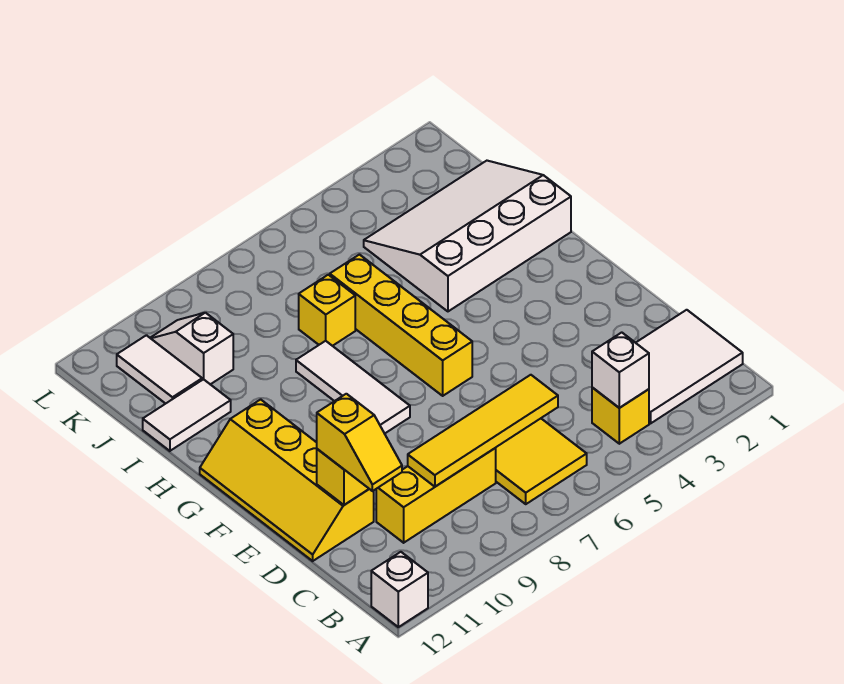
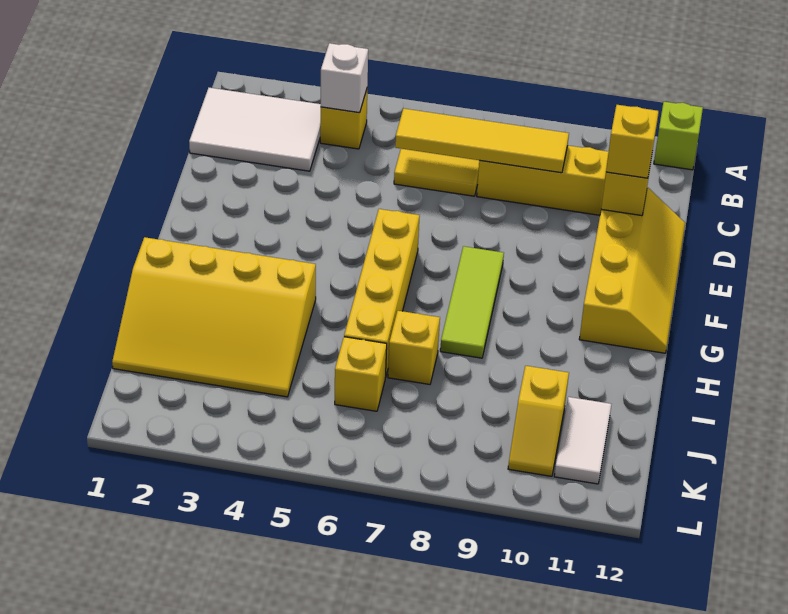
white 1x1 brick [371,552,428,627] -> lime 1x1 brick [654,102,703,170]
white 1x3 tile [296,341,410,434] -> lime 1x3 tile [440,246,504,358]
white 3x4 slope [364,161,571,311] -> yellow 3x4 slope [112,237,316,397]
white 1x2 tile [143,379,231,451] -> none
none -> yellow 1x1 brick [335,337,387,411]
white 1x2 slope [151,313,233,384] -> yellow 1x2 slope [508,366,569,476]

